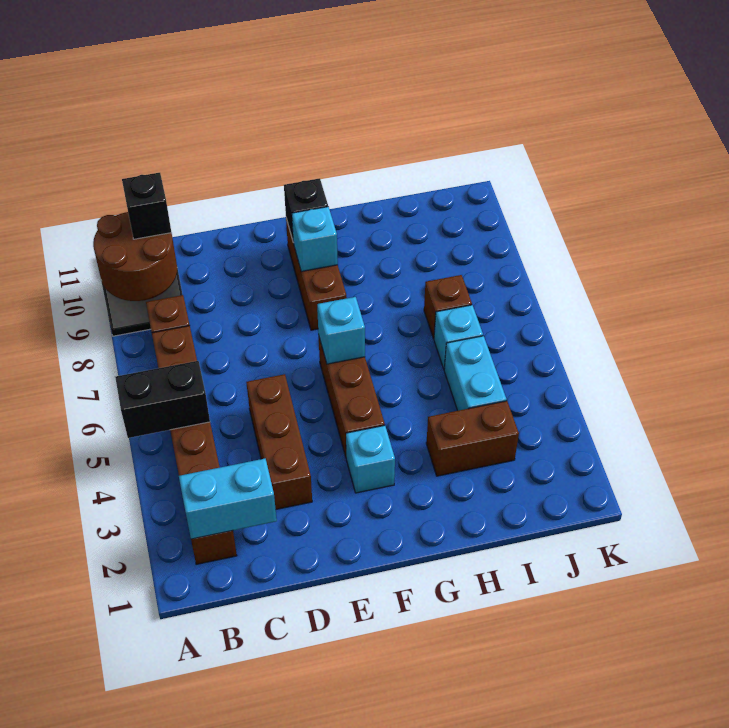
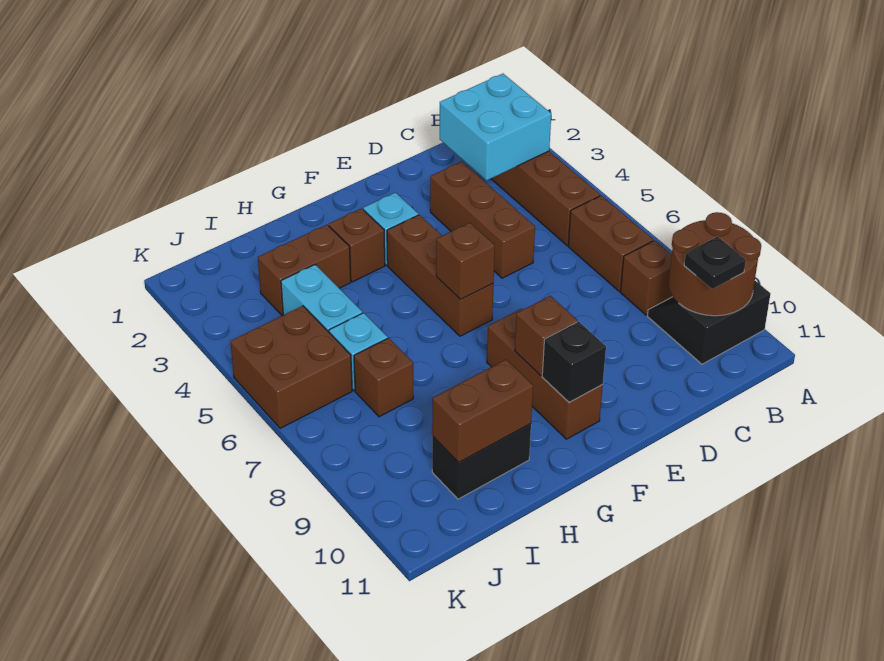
black 1x2 brick [115,361,210,438] -> black 1x2 brick moved to [432,424,531,499]
cyan 1x2 brick [179,459,277,539] -> cyan 2x2 brick [440,74,551,181]
black 1x1 brick [122,173,171,239] -> black 1x1 plate [684,236,746,289]
cyan 1x1 brick [317,297,365,364] -> brown 1x1 brick [436,223,495,300]
cyan 1x1 brick [292,207,338,271] -> brown 1x1 brick [515,296,577,376]
none -> brown 1x1 brick [329,208,385,282]
none -> brown 1x2 brick [432,360,533,462]
none -> brown 2x2 brick [230,306,352,428]

